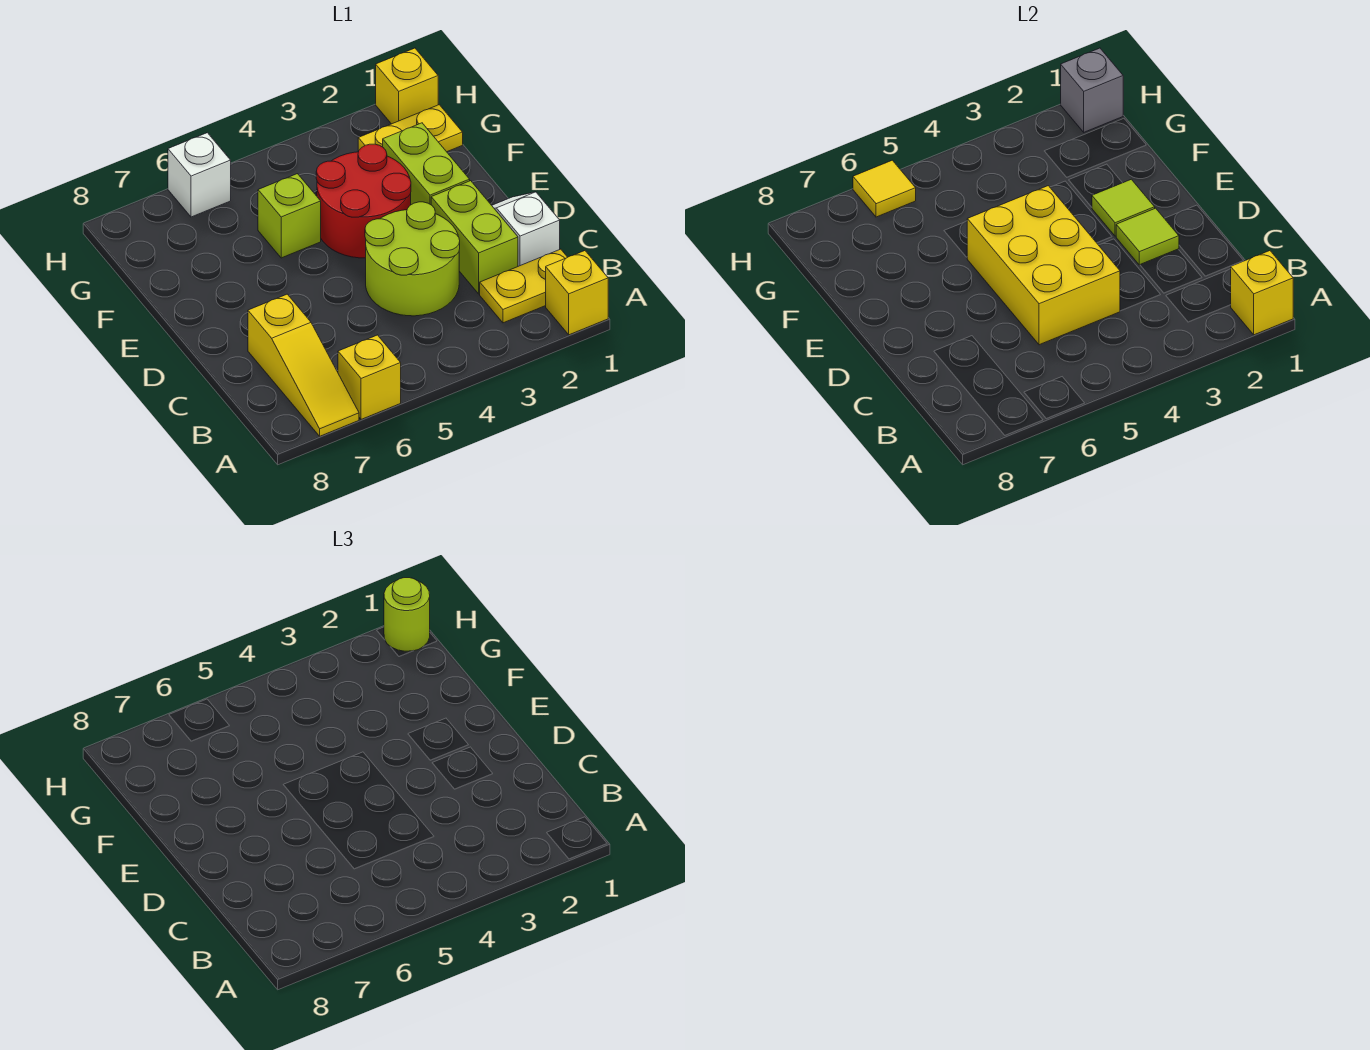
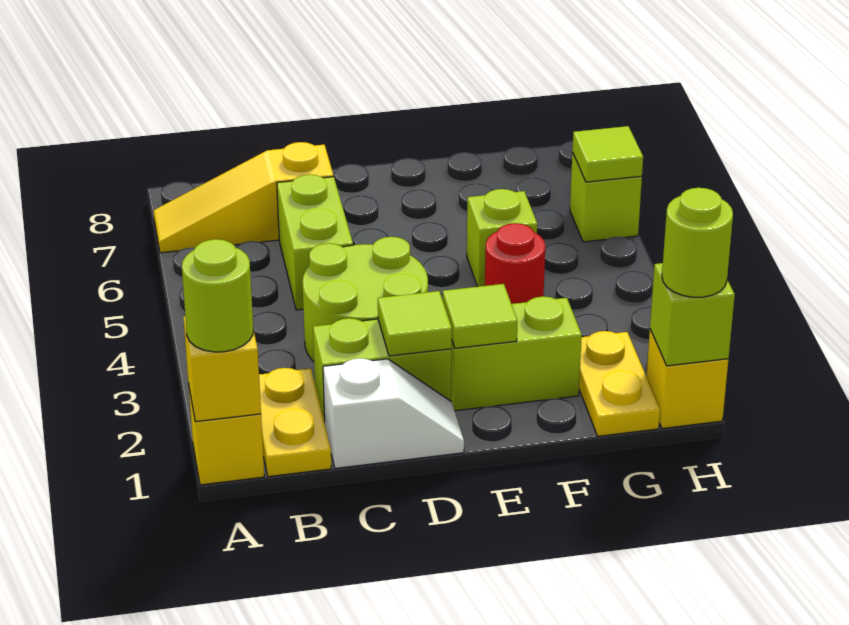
none -> lime 1x1 round brick [182,239,253,352]
yellow 1x1 brick [338,335,401,419] -> none
yellow 2x3 brick [967,186,1120,345] -> none
none -> lime 1x2 brick [277,174,353,310]
red 2x2 round brick [316,144,411,258] -> red 1x1 round brick [485,223,545,304]
grey 1x1 brick [1061,48,1123,132] -> lime 1x1 brick [650,263,735,366]
white 1x1 brick [168,133,231,217] -> lime 1x1 brick [570,152,642,242]
yellow 1x1 tile [853,160,916,217] -> lime 1x1 tile [572,126,643,182]

